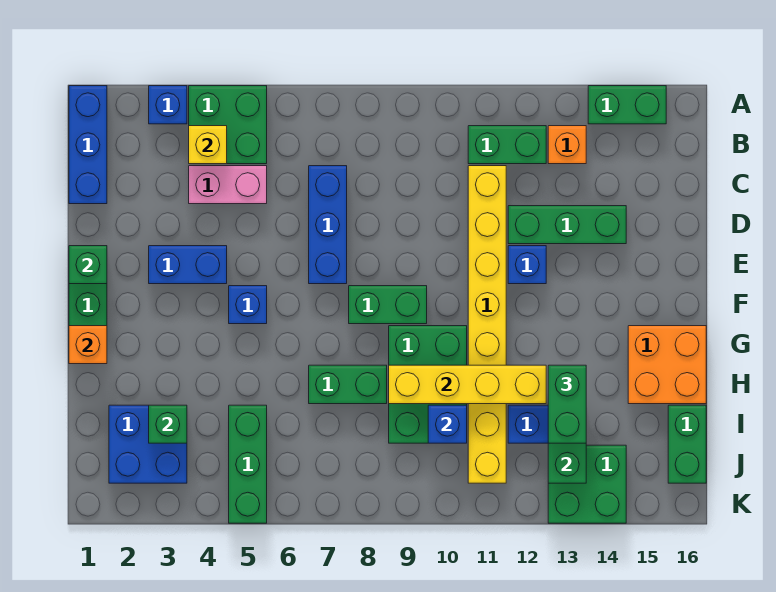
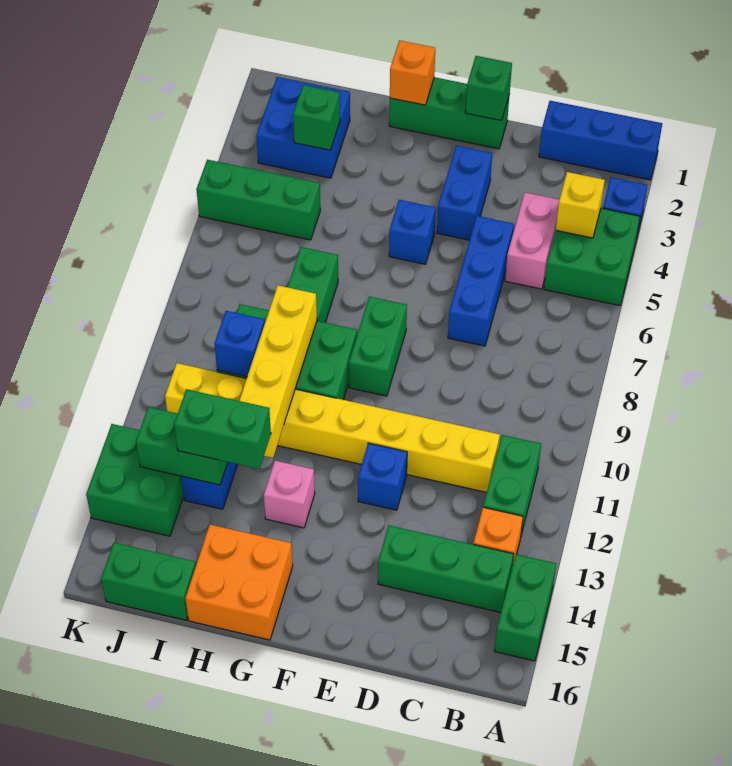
blue 1x3 brick [309,166,347,284] -> blue 1x3 brick turned to [448,216,514,346]
green 1x3 brick [508,206,626,244] -> green 1x3 brick turned to [378,526,514,613]
none -> pink 1x1 brick [264,461,315,528]

